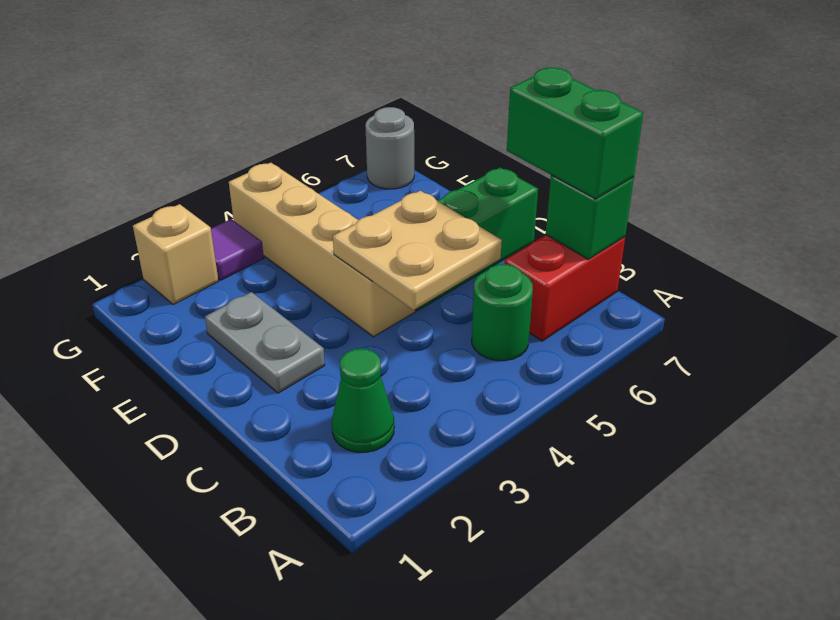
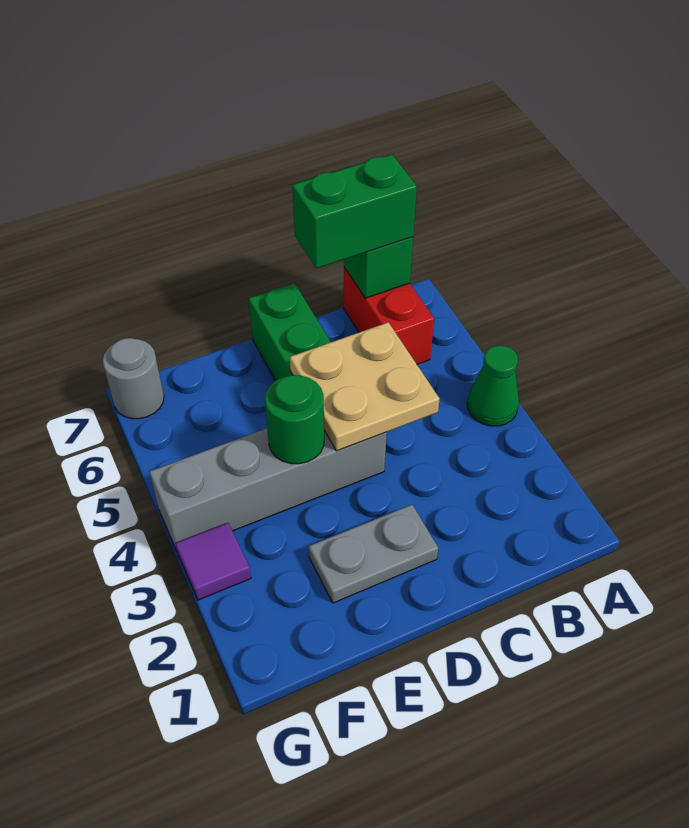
green 1x1 cone [332,349,394,452] -> green 1x1 cone moved to [467,345,519,426]
green 1x1 round brick [472,264,533,361] -> green 1x1 round brick moved to [265,375,324,464]
tan 1x4 brick [229,163,415,337] -> grey 1x4 brick [150,428,387,551]
tan 1x1 brick [133,204,218,305] -> none

